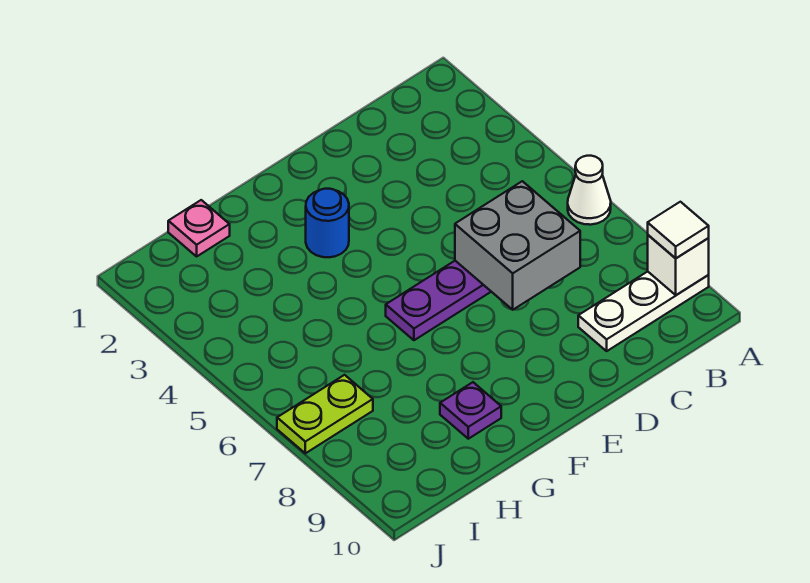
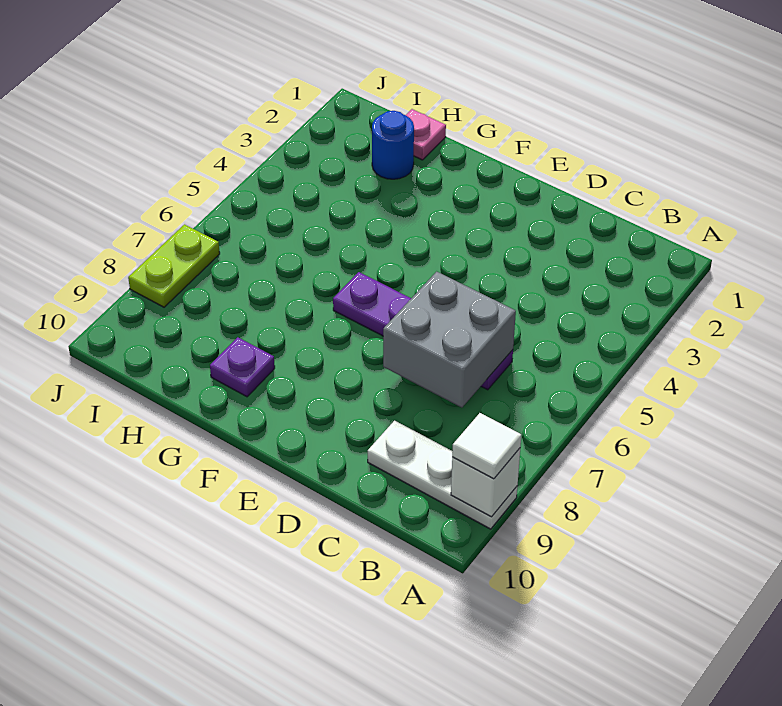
white 1x1 cone [568,156,611,225] -> none
blue 1x1 round brick [306,189,349,257] -> blue 1x1 round brick moved to [372,111,414,179]
lime 1x2 plate [277,375,373,453] -> lime 1x2 plate turned to [128,224,220,307]

